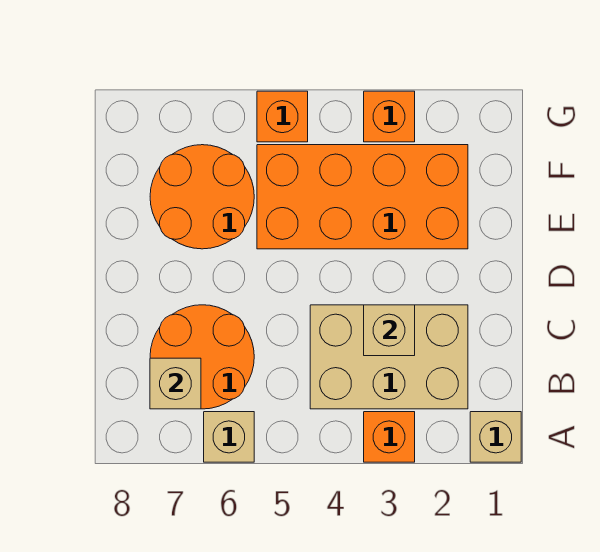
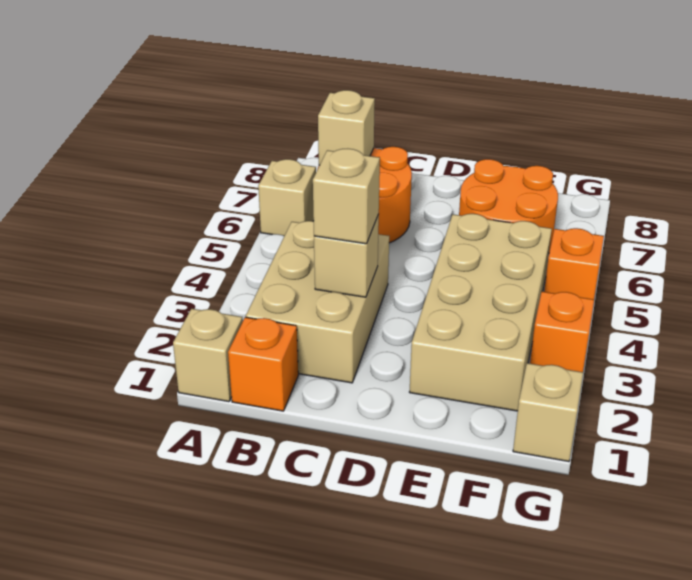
orange 1x1 brick [364,412,415,462] -> orange 1x1 brick moved to [228,317,298,411]
none -> tan 1x1 brick [313,149,380,244]
orange 2x4 brick [257,145,468,249] -> tan 2x4 brick [410,214,552,411]
none -> tan 1x1 brick [513,363,583,462]

